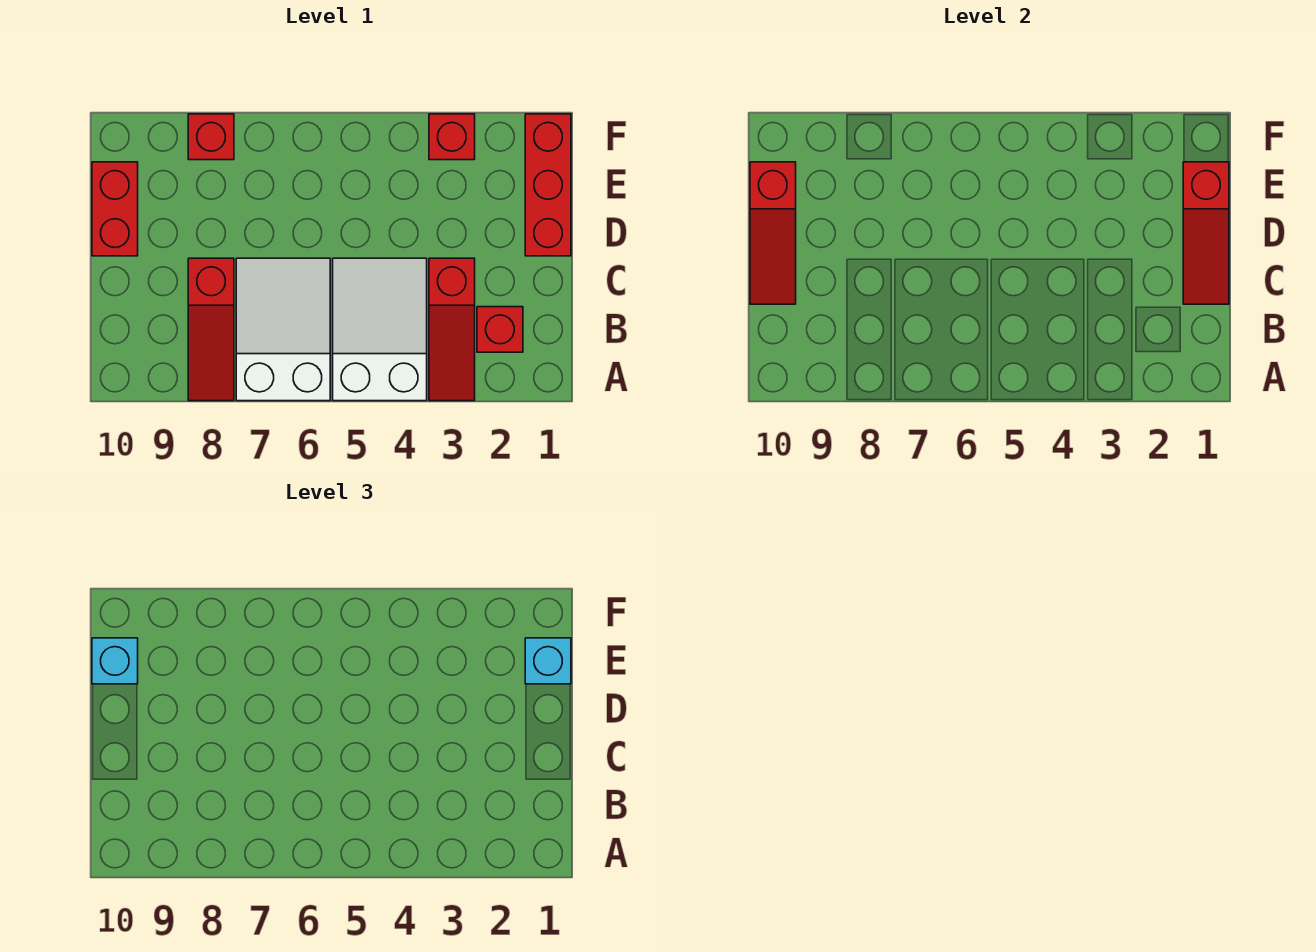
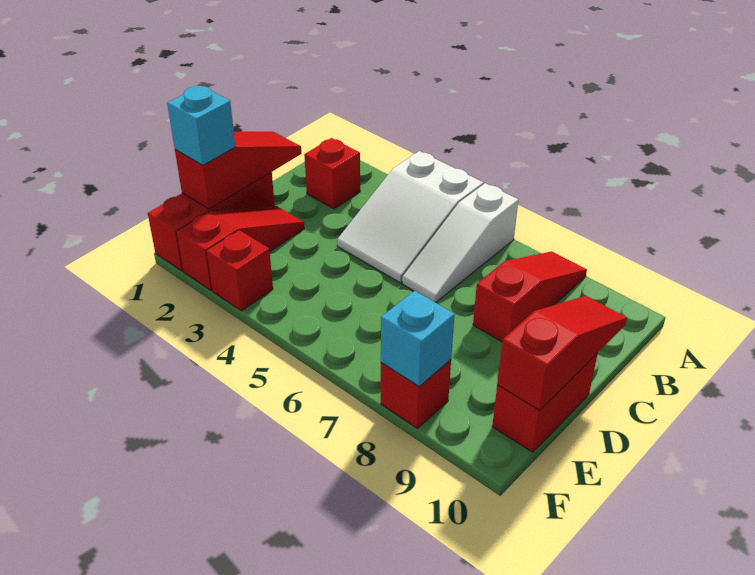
red 1x3 slope [429,258,475,401] -> red 1x3 slope moved to [176,206,304,290]
white 2x3 slope [236,258,330,401] -> white 1x3 slope [402,183,518,303]
cyan 1x1 brick [92,638,138,684] -> cyan 1x1 brick moved to [381,291,454,387]

